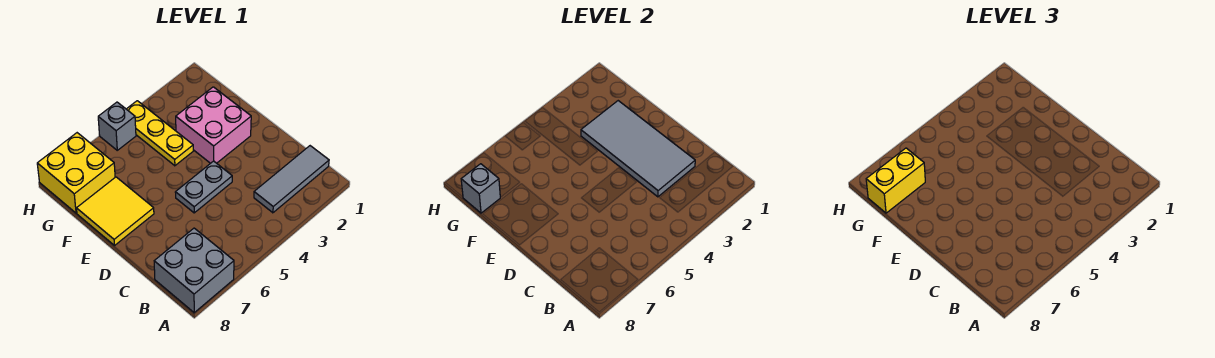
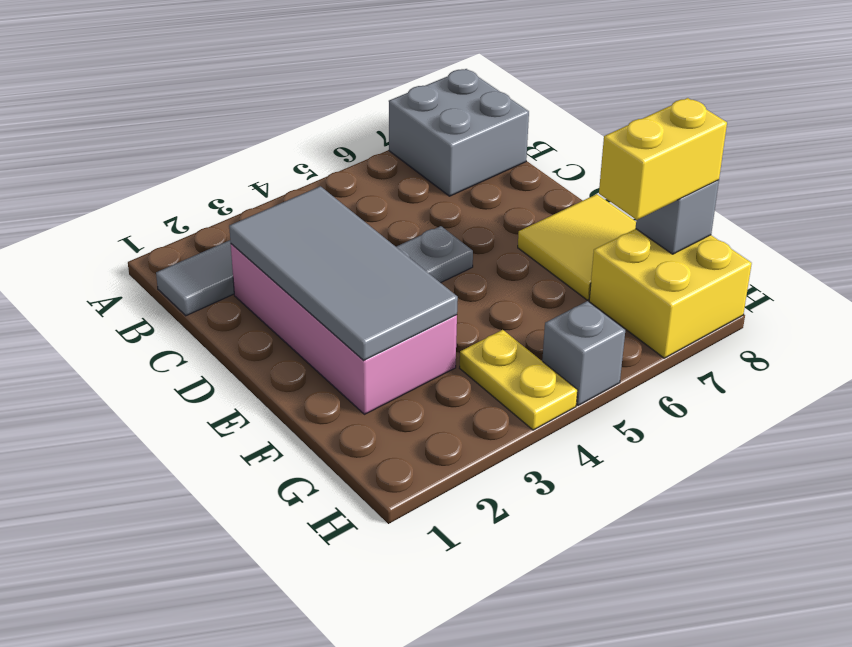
pink 2x2 brick [176,87,251,163] -> pink 2x4 brick [231,244,457,414]
yellow 1x3 plate [127,101,193,166] -> yellow 1x2 plate [460,330,577,430]

